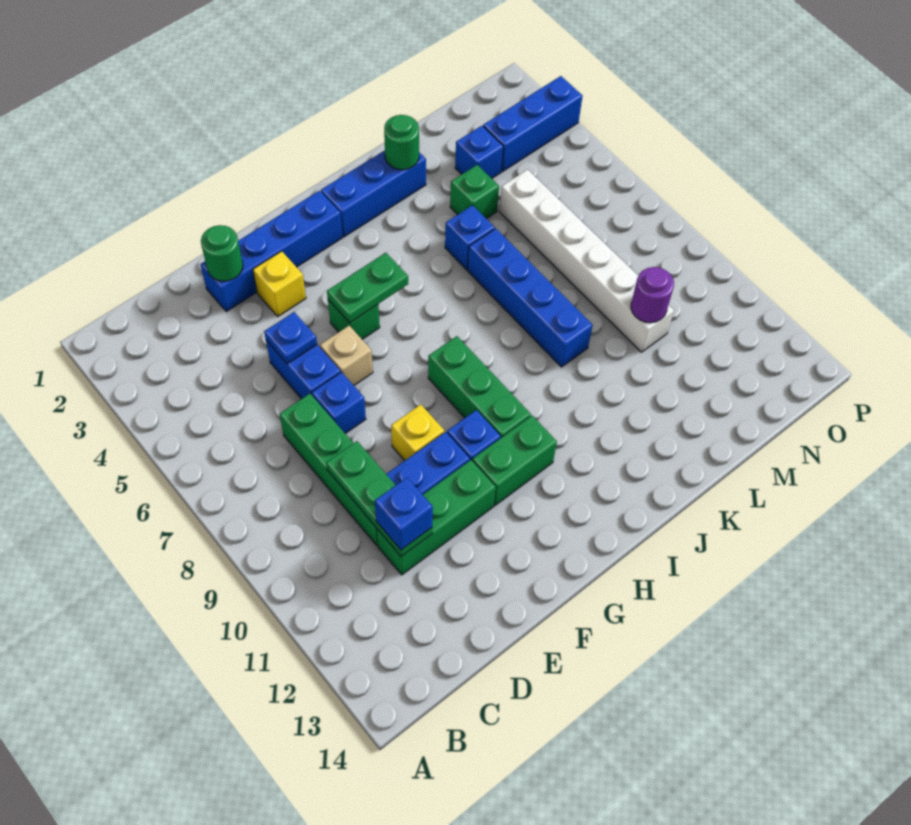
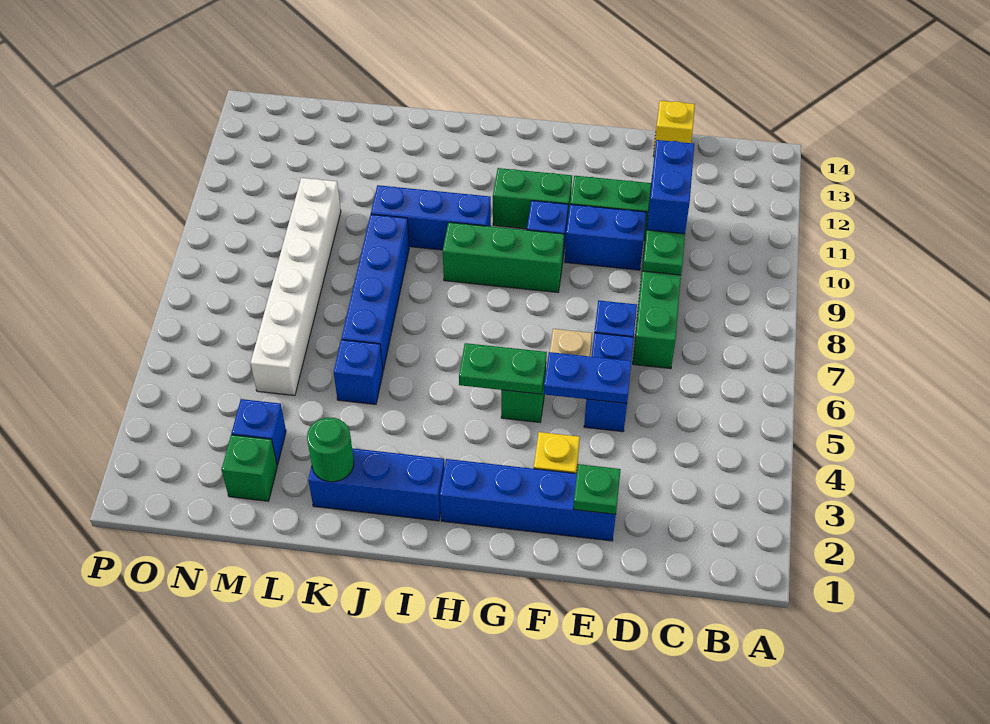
blue 1x1 brick [375,478,433,550] -> blue 1x2 brick [647,140,694,234]
green 1x1 round brick [201,225,243,281] -> green 1x1 plate [573,464,621,514]
blue 1x1 plate [264,312,317,364] -> blue 1x2 plate [544,352,631,404]
yellow 1x1 brick [391,404,444,461] -> yellow 1x1 brick moved to [653,101,695,156]
green 1x3 brick [428,336,531,438] -> green 1x3 brick turned to [443,222,564,292]
green 1x1 brick [450,165,499,219] -> green 1x1 brick moved to [222,435,277,501]
purple 1x1 round brick [631,267,674,323] -> none
blue 1x3 brick [483,76,583,171] -> blue 1x3 brick moved to [371,185,491,250]

